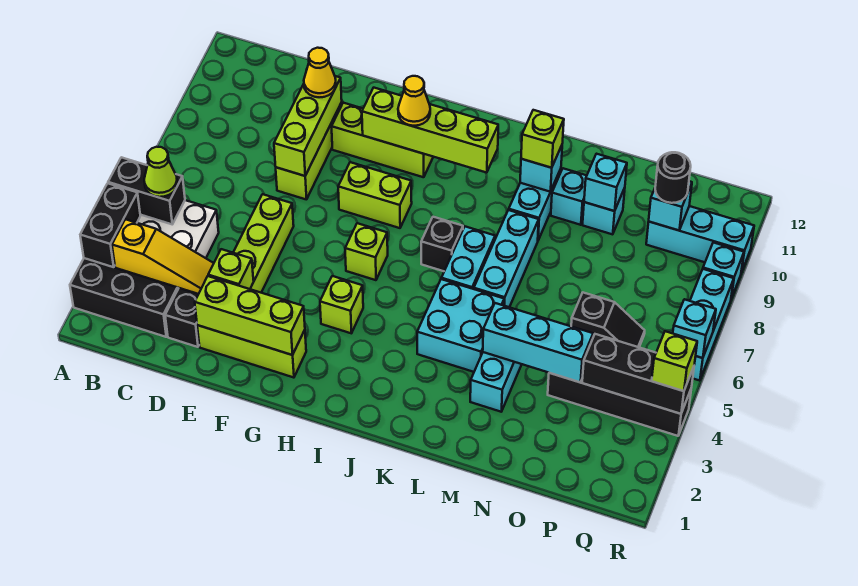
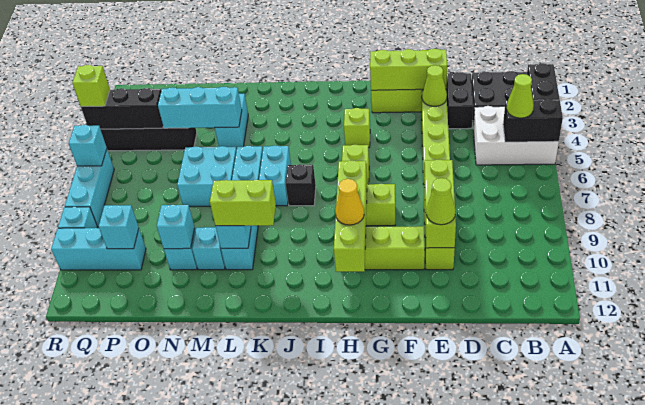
yellow 1x3 slope [112,219,214,294] -> none
lime 1x1 brick [208,249,254,289] -> lime 1x1 cone [422,65,447,106]
yellow 1x1 cone [304,48,336,97] -> lime 1x1 cone [426,178,456,225]
lime 1x4 brick [362,88,498,173] -> lime 1x4 brick turned to [334,161,367,272]
cyan 2x2 brick [417,279,504,372] -> cyan 2x2 brick moved to [177,146,237,206]
lime 1x1 brick [521,110,564,168] -> lime 1x2 brick [210,180,276,226]
black 1x2 slope [571,293,645,347] -> none
black 1x1 round brick [655,152,691,203] -> none

